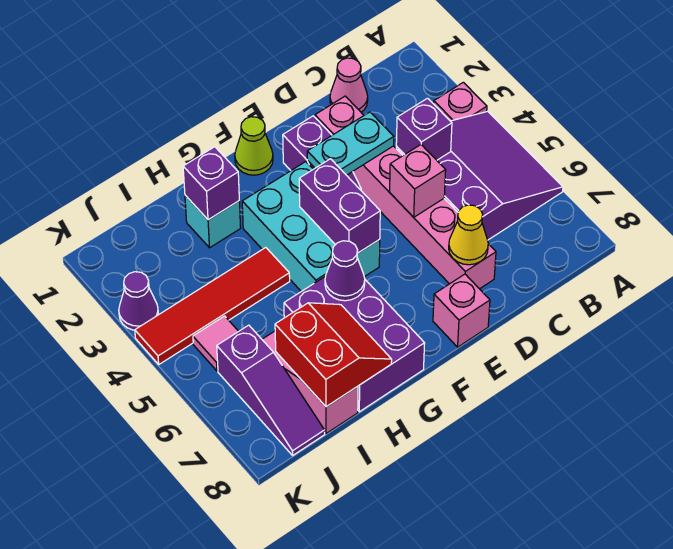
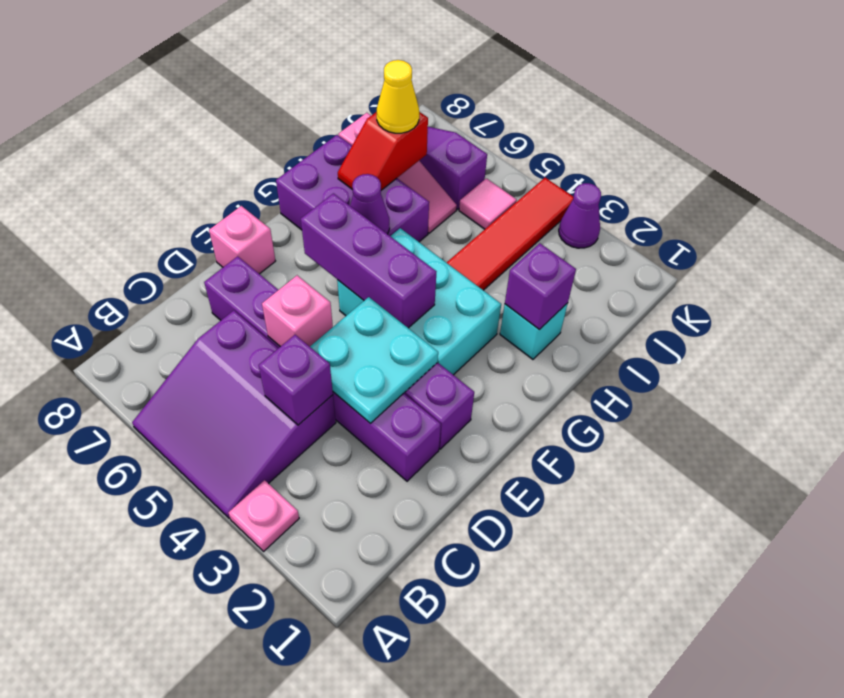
pink 1x1 cone [330,58,368,112] -> none
pink 1x6 brick [315,96,496,289] -> purple 1x6 brick [204,256,441,481]
cyan 1x2 plate [307,112,394,175] -> cyan 2x2 plate [310,297,438,424]
yellow 1x1 cone [449,205,488,265] -> yellow 1x1 cone moved to [377,60,419,133]
lime 1x1 cone [235,117,273,175] -> none
purple 1x2 brick [299,159,380,253] -> purple 1x3 brick [301,193,436,328]
red 2x2 slope [275,303,392,407] -> red 1x2 slope [338,112,428,190]

